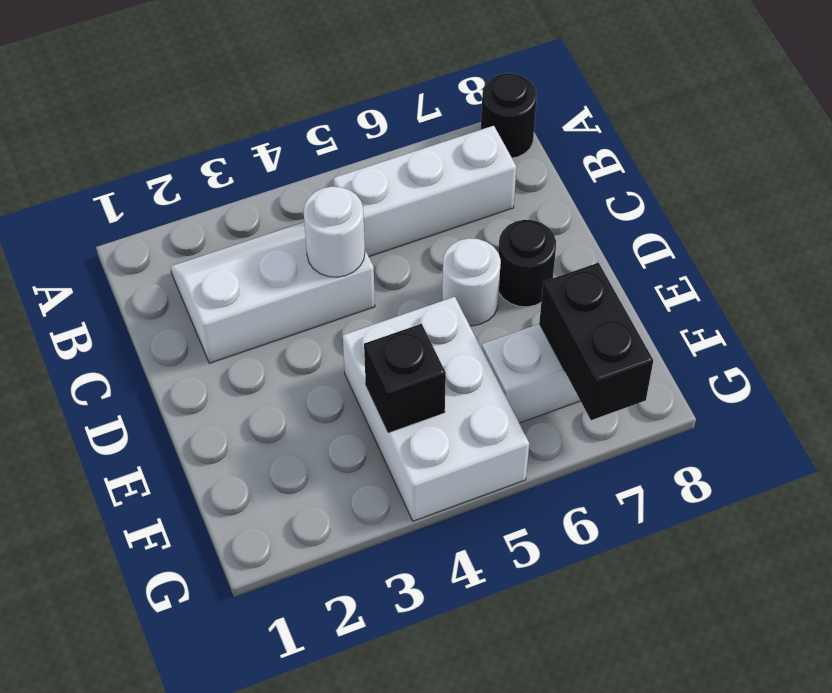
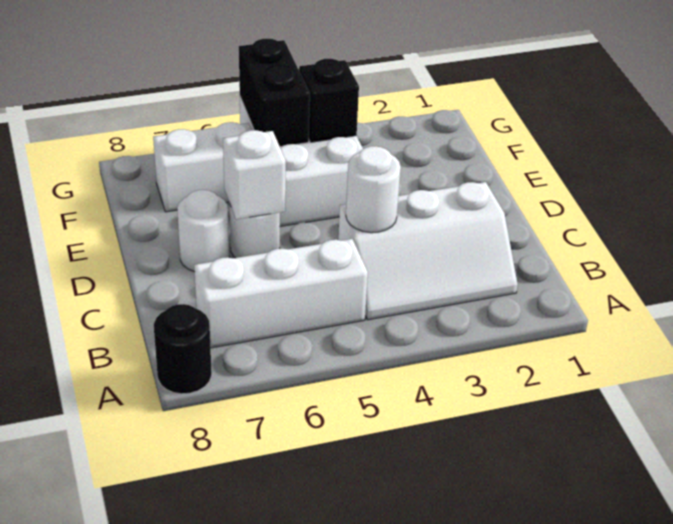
none -> white 1x1 brick [223,130,286,219]
black 1x1 round brick [498,220,556,307] -> white 1x1 round brick [177,190,229,272]
black 1x2 brick [539,263,653,420] -> black 1x2 brick moved to [239,39,310,147]

